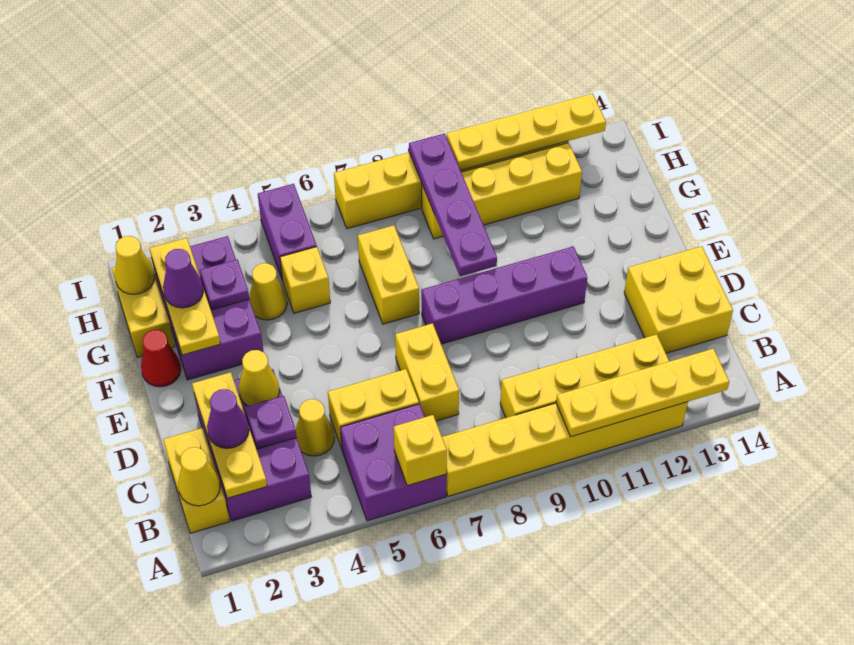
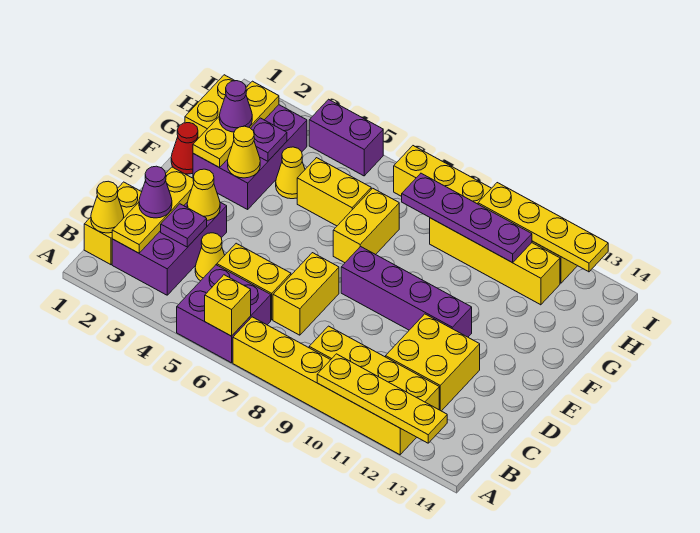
yellow 2x2 brick [624,246,733,353] -> yellow 2x2 brick moved to [386,314,480,411]
purple 1x4 plate [409,133,497,276] -> purple 1x4 plate turned to [402,173,532,263]
yellow 1x1 brick [280,247,330,313] -> yellow 1x2 brick [297,158,371,226]
yellow 1x1 cone [115,236,155,294] -> yellow 1x1 cone moved to [228,126,260,178]
purple 1x2 brick [258,184,317,281] -> purple 1x2 brick turned to [309,99,383,176]

